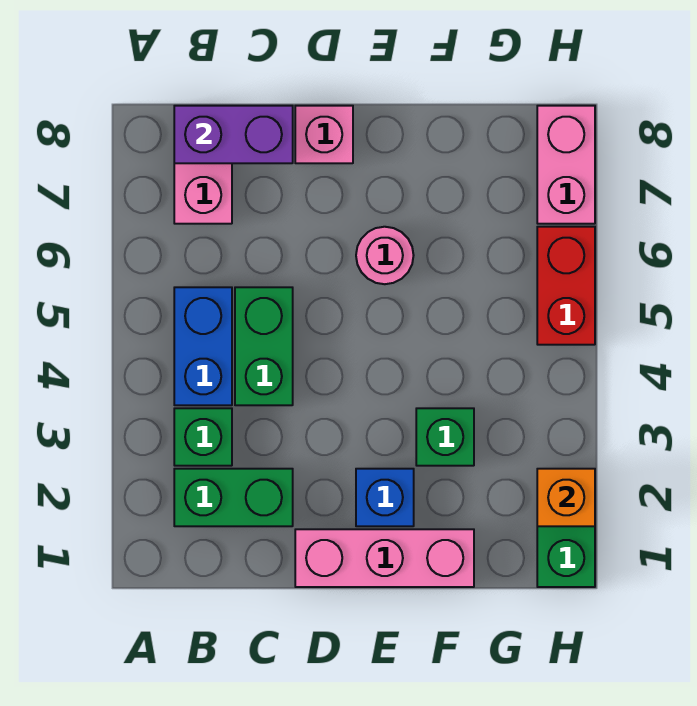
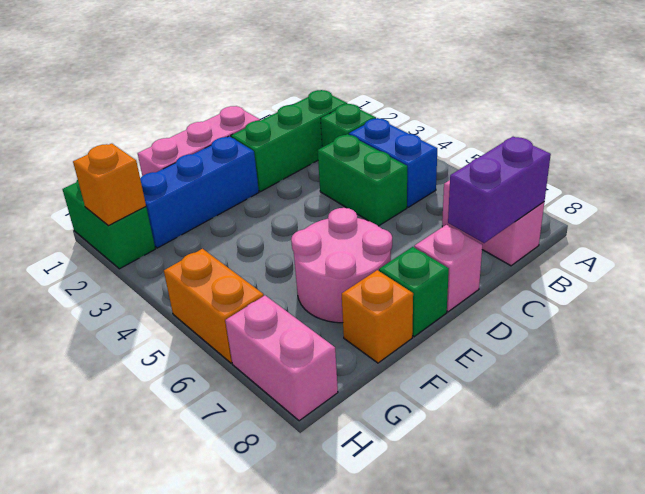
green 1x2 brick [174,469,293,526] -> green 1x3 brick [231,90,348,192]
blue 1x1 brick [356,469,414,526] -> blue 1x3 brick [140,136,259,248]
pink 1x1 round brick [356,227,414,284] -> pink 2x2 round brick [291,208,392,323]
green 1x1 brick [416,408,474,466] -> green 1x1 brick moved to [379,247,449,337]
none -> orange 1x1 brick [342,270,413,363]
red 1x2 brick [537,227,595,345] -> orange 1x2 brick [164,249,264,363]

